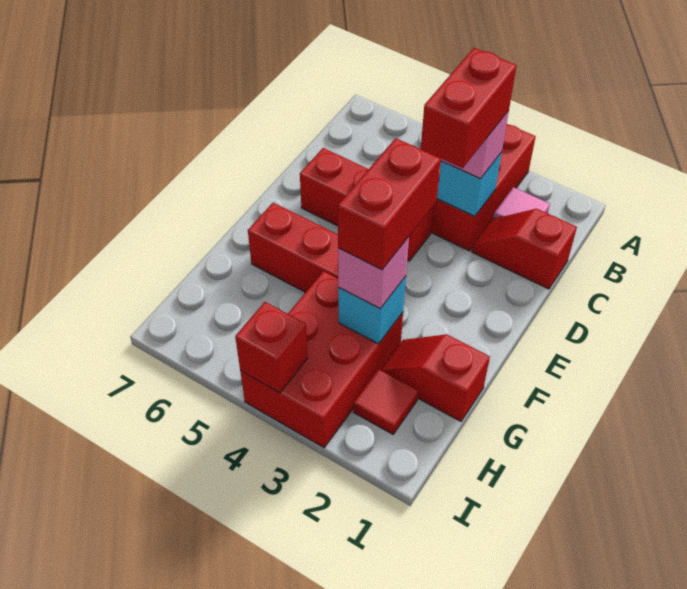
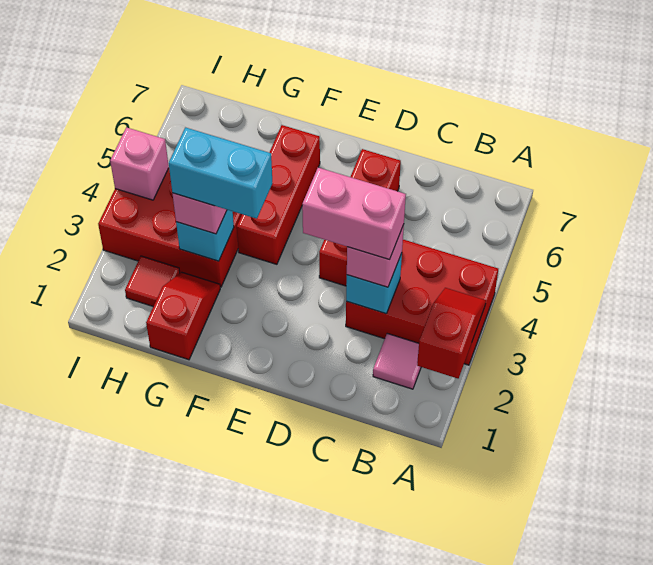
red 1x2 slope [472,209,577,289] -> red 1x2 slope moved to [417,288,486,378]
red 1x2 brick [421,48,517,168] -> pink 1x2 brick [302,167,406,260]
red 1x2 brick [338,138,441,270] -> cyan 1x2 brick [169,128,272,219]
red 1x1 brick [235,302,308,393] -> pink 1x1 brick [110,127,169,200]

